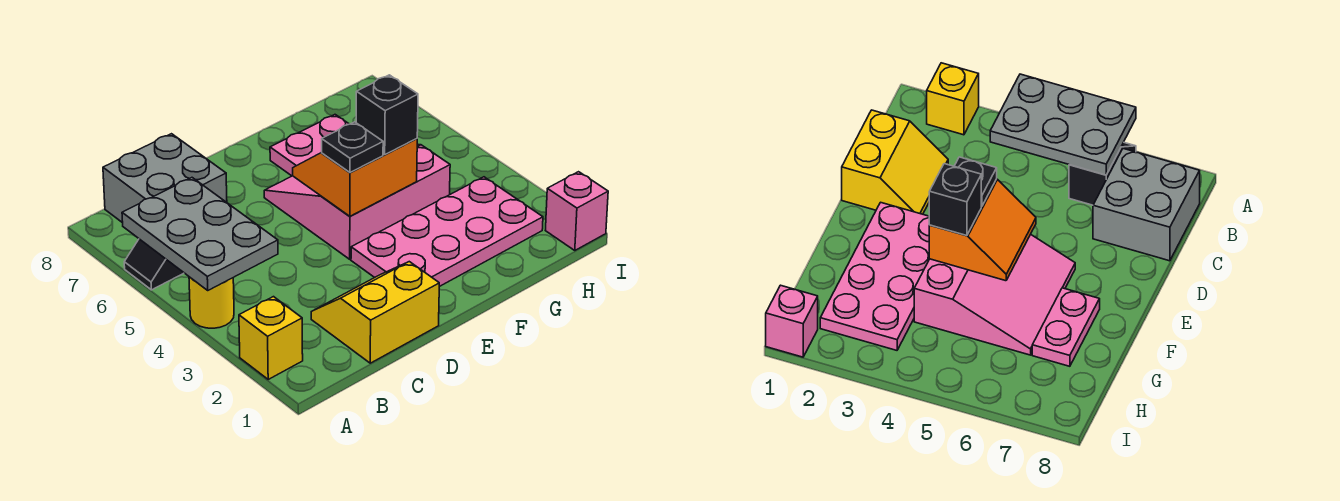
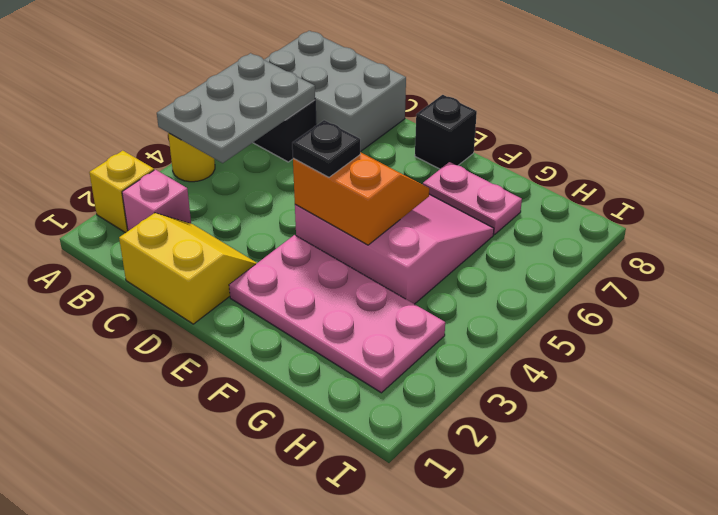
grey 2x2 brick [103,134,227,223] -> grey 2x3 brick [264,31,406,152]
black 1x1 brick [356,75,418,154] -> black 1x1 brick moved to [415,95,477,169]
pink 1x1 brick [545,172,608,251] -> pink 1x1 brick moved to [122,170,191,231]

